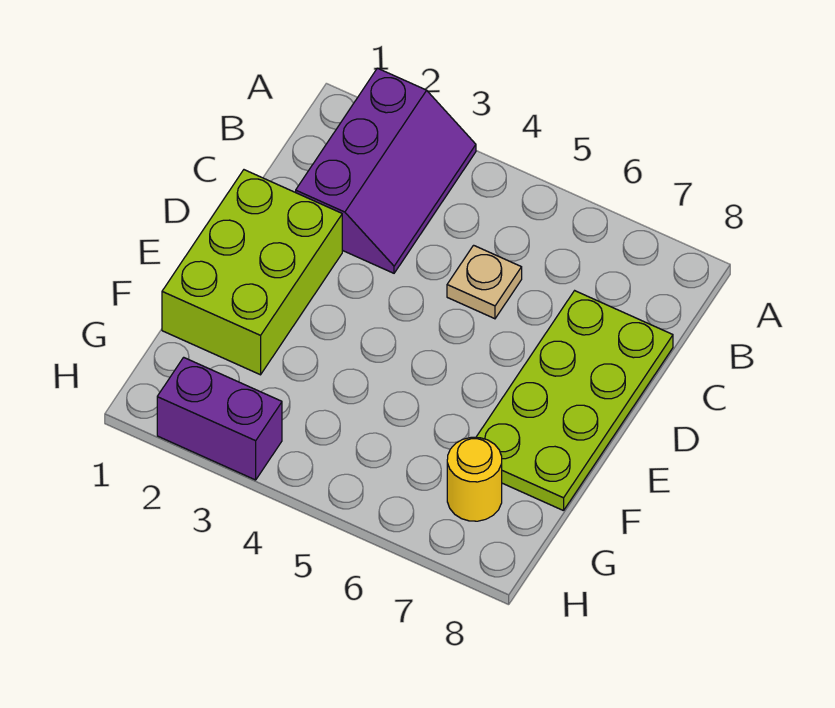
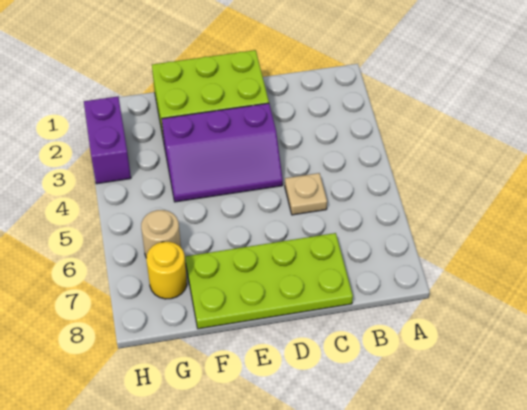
purple 2x3 slope [296,68,476,273] -> purple 2x3 slope moved to [162,103,283,202]
none -> tan 1x1 round brick [141,210,181,258]

